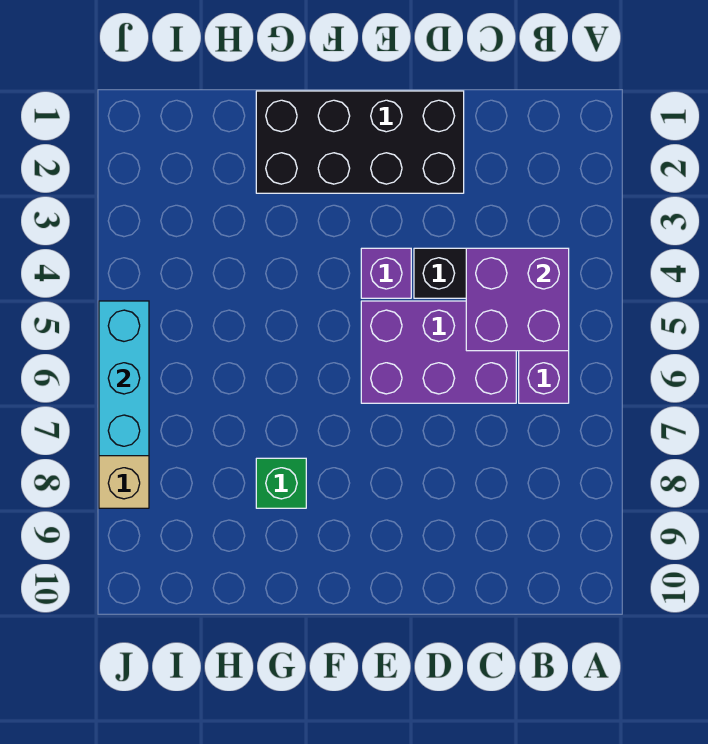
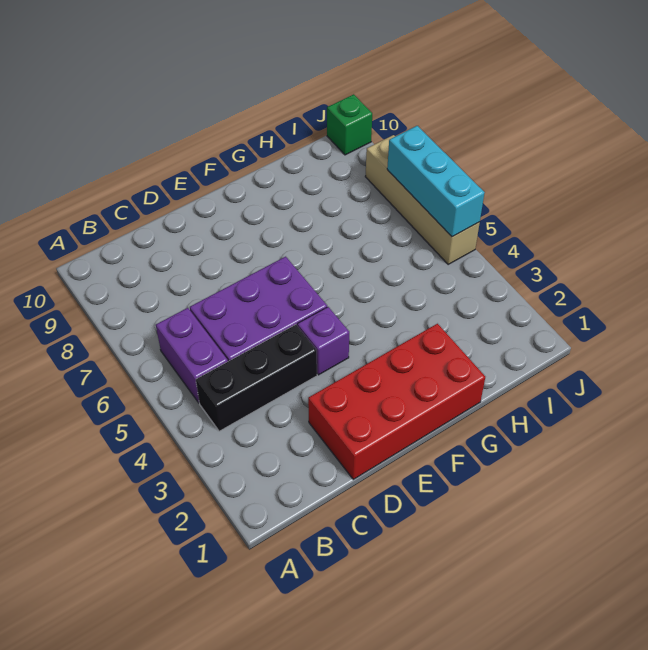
purple 2x2 brick [466,248,569,351] -> none
black 2x4 brick [256,91,464,193] -> red 2x4 brick [308,324,485,479]
green 1x1 brick [256,458,306,508] -> green 1x1 brick moved to [327,94,372,155]

